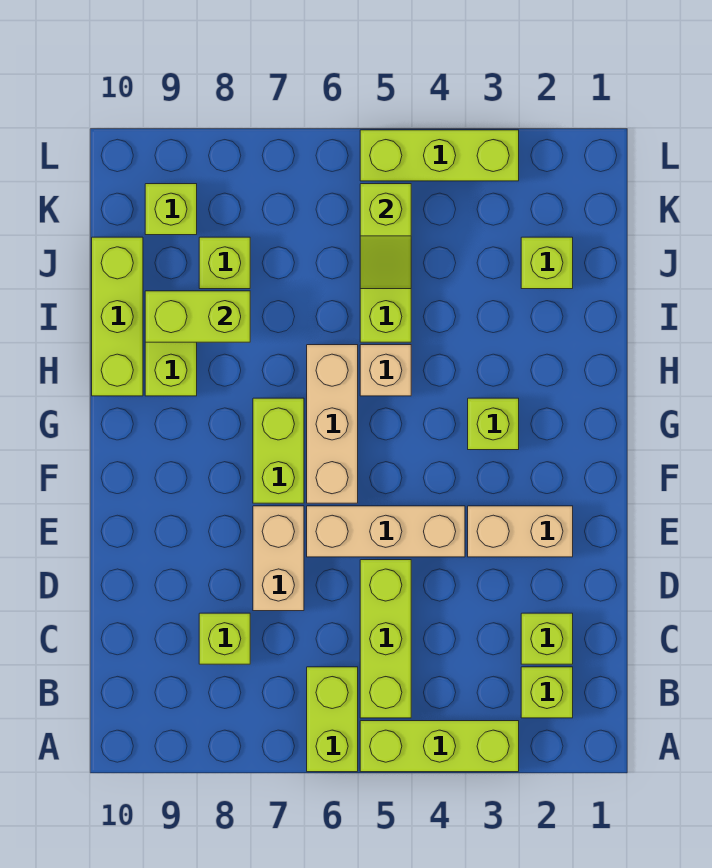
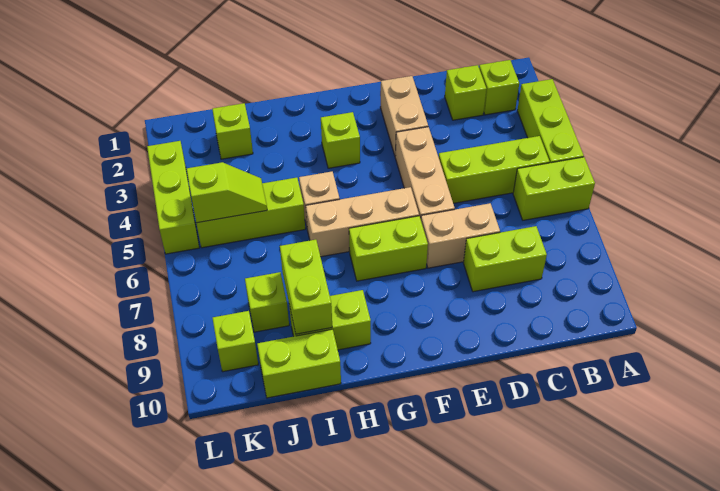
lime 1x1 brick [199,613,250,664] -> lime 1x2 brick [464,226,547,292]
lime 1x3 brick [92,237,143,396] -> lime 1x2 brick [257,329,341,398]

